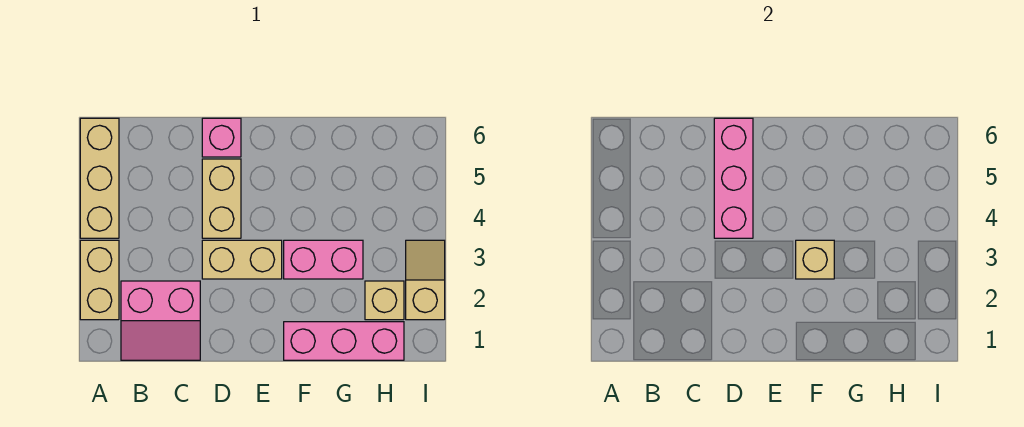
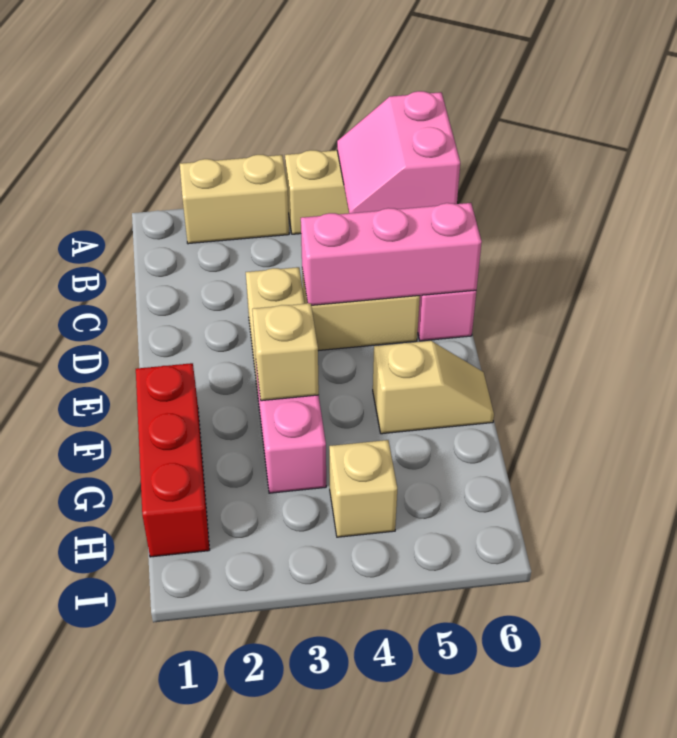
pink 2x2 slope [121,281,200,360] -> pink 2x2 slope moved to [337,91,460,213]
pink 1x3 brick [284,322,404,360] -> red 1x3 brick [136,363,210,557]
tan 1x1 brick [365,281,404,320] -> tan 1x1 brick moved to [329,440,397,537]
tan 1x2 slope [406,240,445,320] -> tan 1x2 slope moved to [373,341,494,434]

